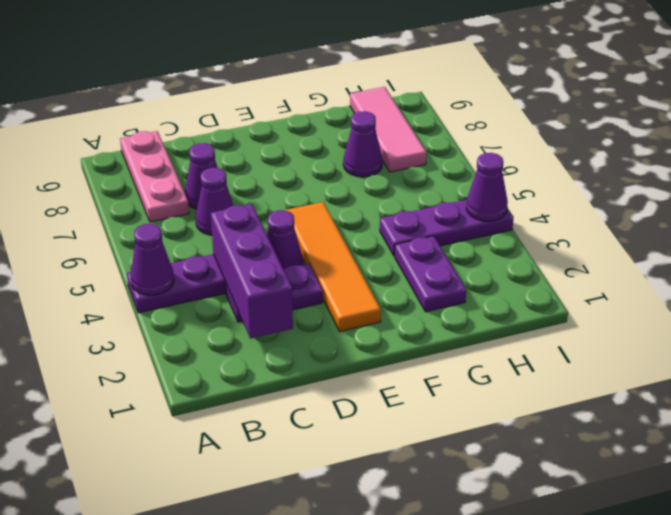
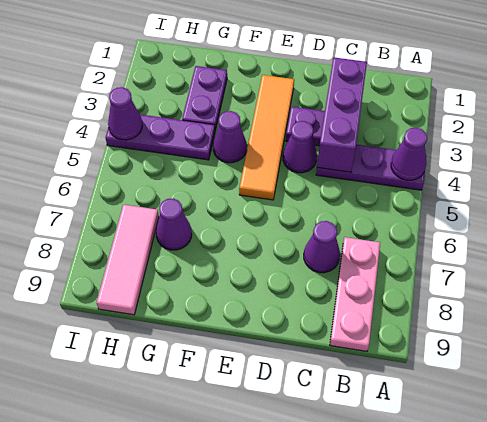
purple 1x1 cone [196,168,233,235] -> purple 1x1 cone moved to [213,111,247,163]

